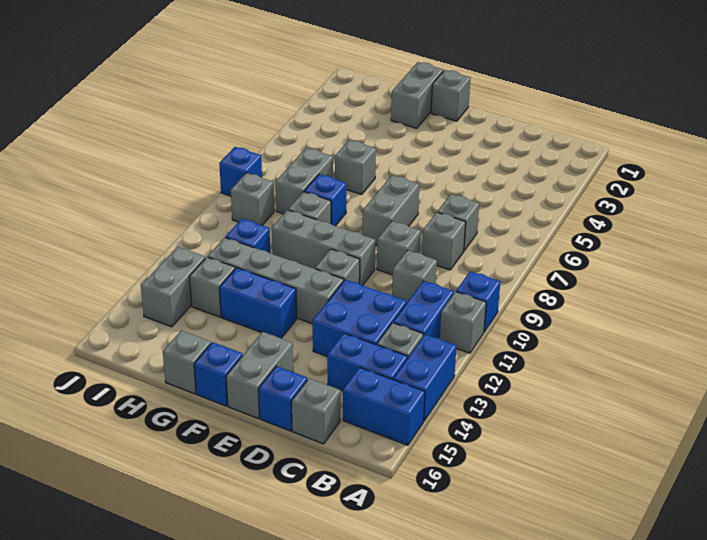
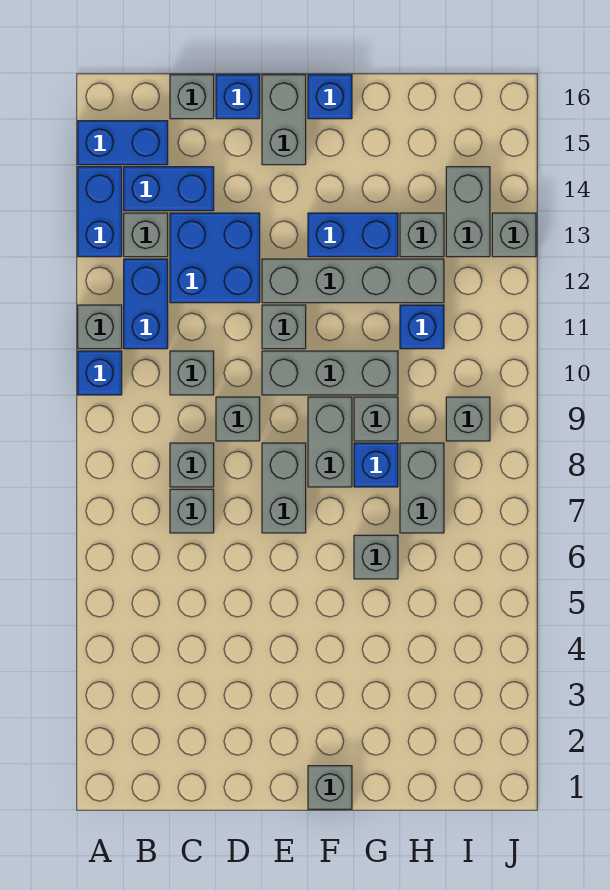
grey 1x2 brick [391,62,443,128] -> grey 1x2 brick moved to [308,397,352,487]
grey 1x1 brick [163,330,211,394] -> grey 1x1 brick moved to [492,213,536,257]
blue 1x1 brick [219,147,262,196] -> none

